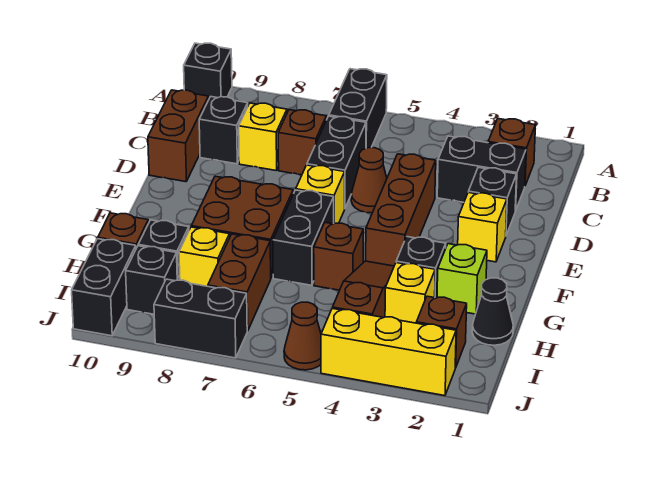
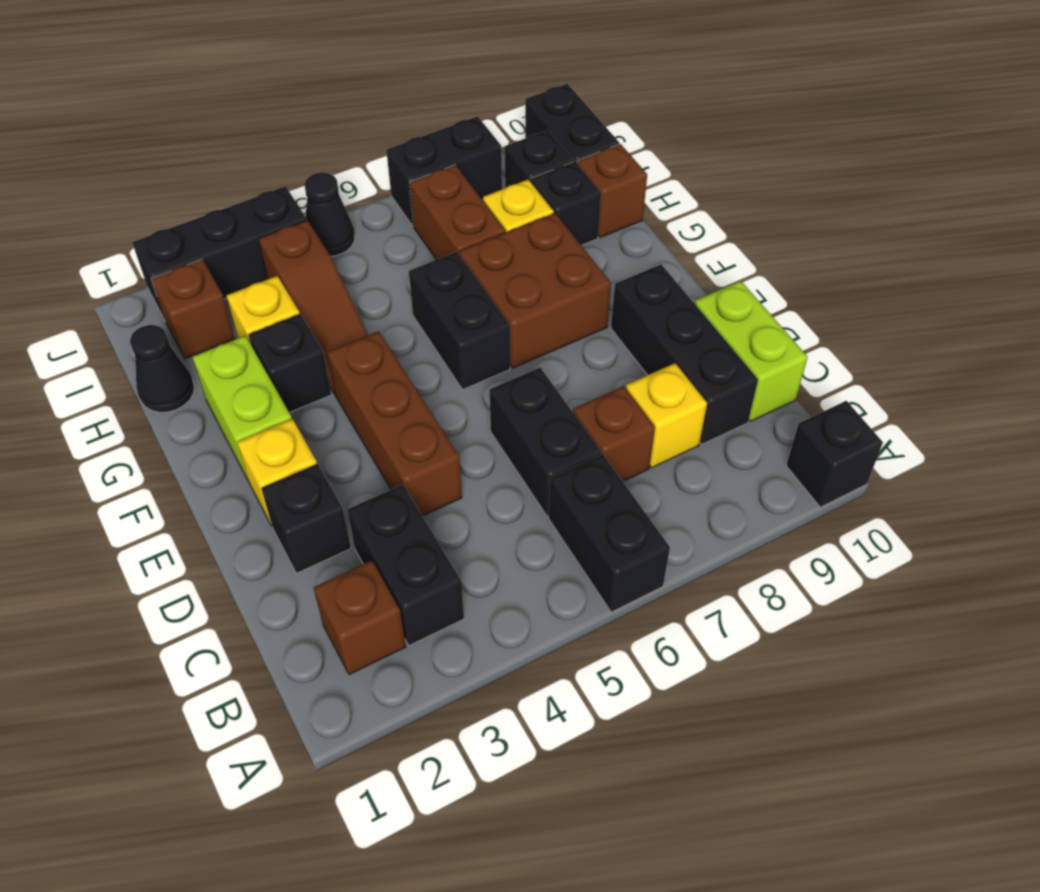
black 1x2 brick [437,136,526,211] -> black 1x2 brick turned to [347,485,464,646]
black 1x1 brick [199,97,248,164] -> black 1x3 brick [611,264,758,444]
brown 1x2 brick [148,90,209,182] -> lime 1x2 brick [695,281,808,421]
brown 1x1 cone [351,148,387,213] -> none
yellow 1x1 brick [296,165,345,223] -> none
lime 1x1 brick [437,244,487,314] -> lime 1x2 brick [192,335,292,481]
brown 1x1 brick [314,223,363,290] -> none
yellow 1x3 brick [321,308,456,396] -> black 1x3 brick [132,186,307,320]
brown 1x1 cone [284,302,321,370] -> black 1x1 cone [305,173,355,256]

